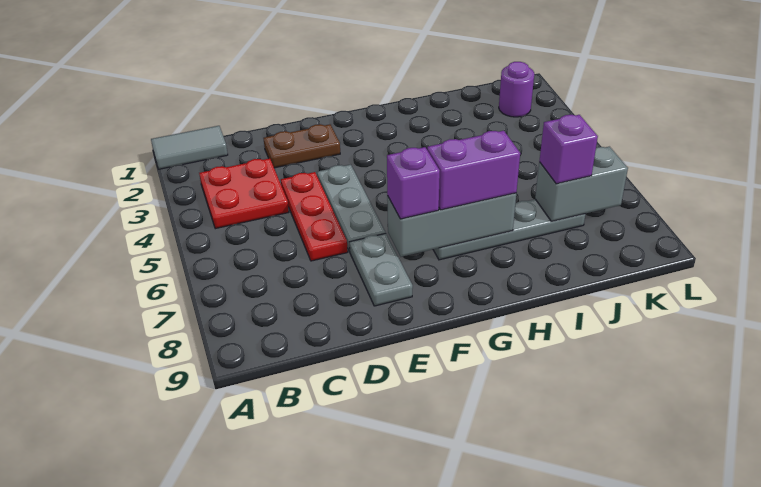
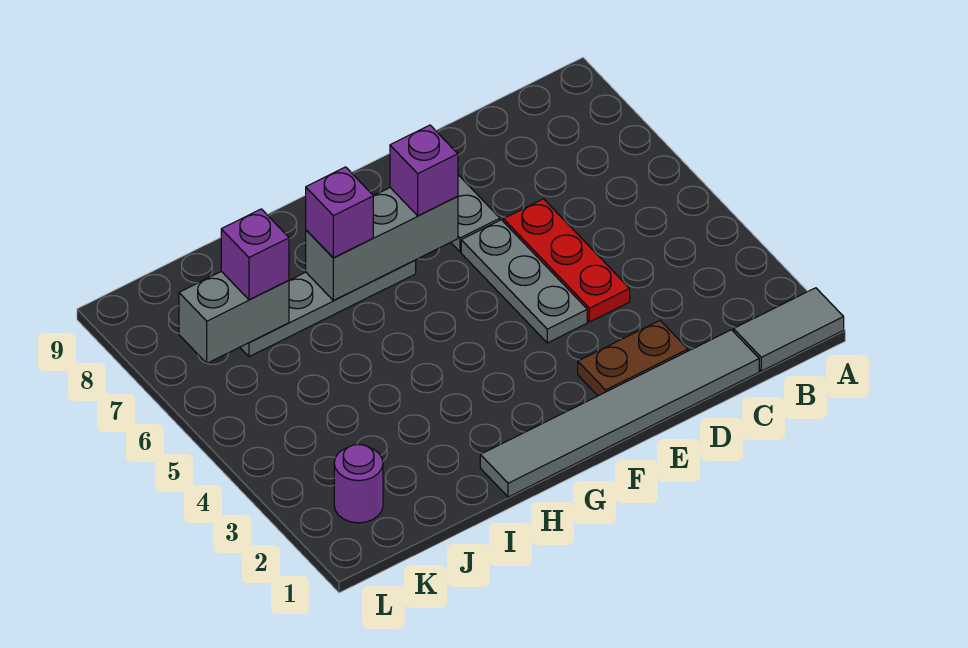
red 2x2 plate [199,158,289,229] -> none
none -> grey 1x6 tile [480,330,759,497]
purple 1x2 brick [427,131,520,210] -> purple 1x1 brick [306,167,373,258]

